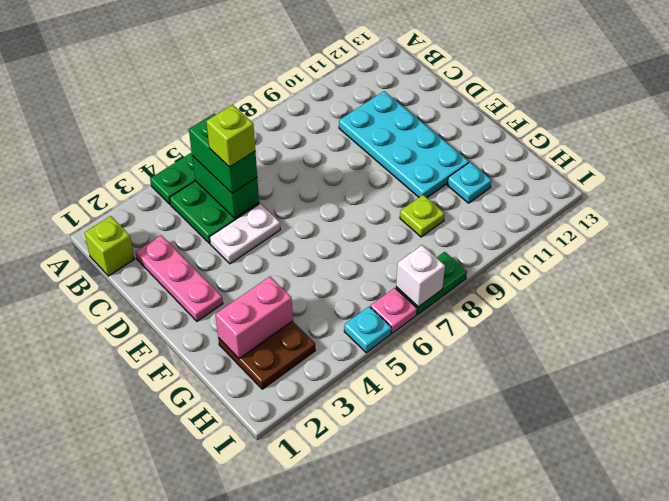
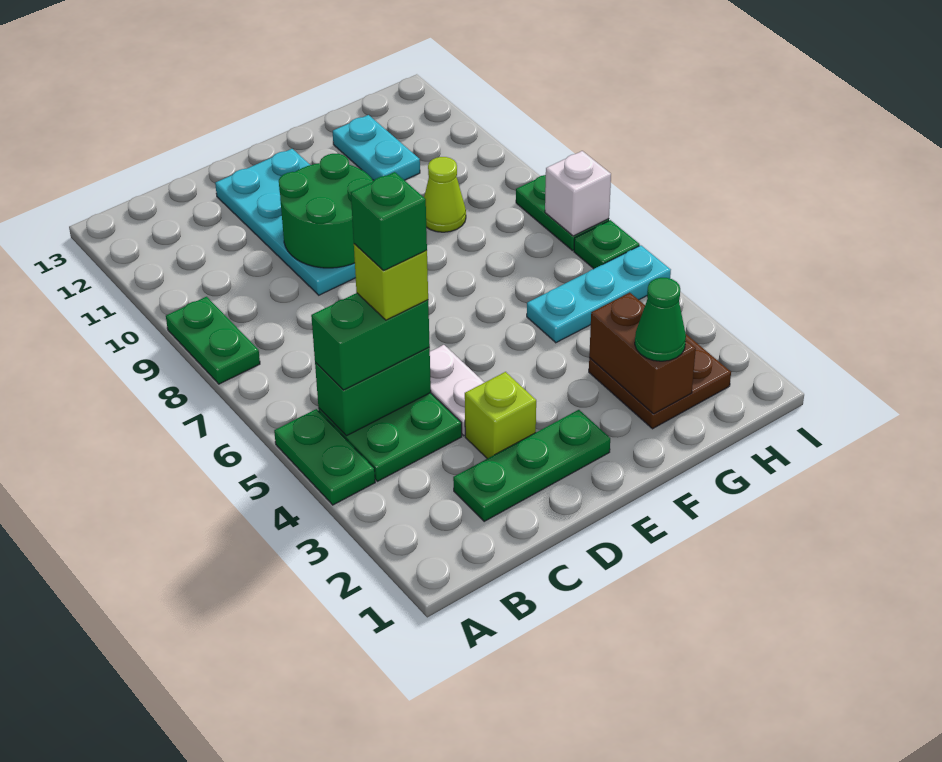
none -> green 1x2 plate [166,297,260,384]
lime 1x1 brick [84,216,134,276] -> lime 1x1 brick moved to [465,372,536,459]
pink 1x3 plate [136,235,223,321] -> green 1x3 plate [453,410,610,521]
none -> green 1x1 brick [351,172,427,270]
cyan 2x4 plate [339,91,469,197] -> cyan 2x4 plate turned to [215,149,356,295]
none -> green 2x2 round brick [279,154,373,268]
pink 1x2 brick [215,277,293,359] -> brown 1x2 brick [589,293,696,414]
none -> green 1x1 cone [635,278,686,361]
lime 1x1 plate [400,195,445,237] -> lime 1x1 cone [424,157,466,232]
cyan 1x1 plate [447,162,492,203] -> cyan 1x2 plate [333,115,420,180]
cyan 1x1 plate [344,306,391,353] -> cyan 1x3 plate [527,245,671,343]
pink 1x1 plate [370,288,417,333] -> green 1x1 plate [574,220,640,269]

